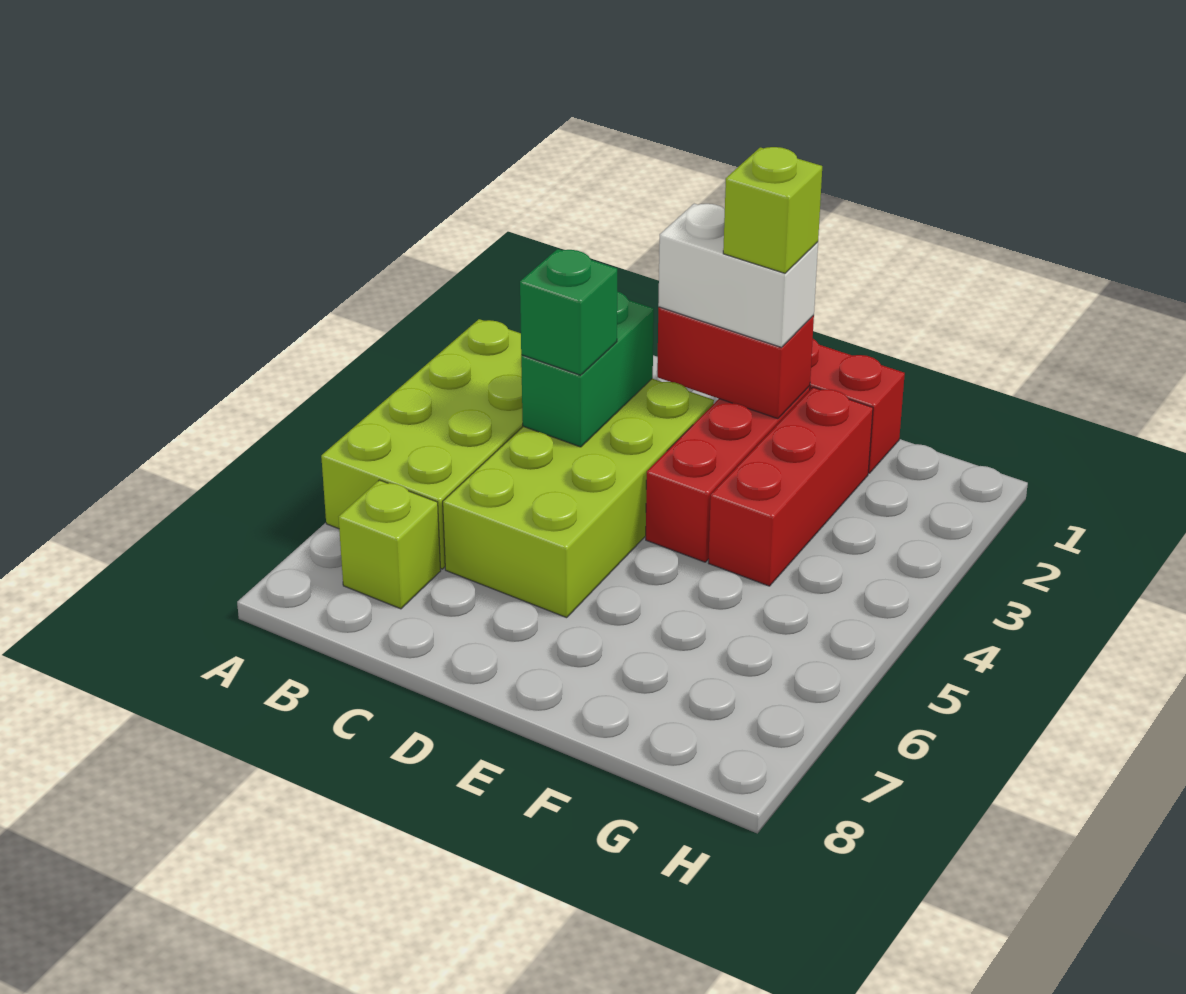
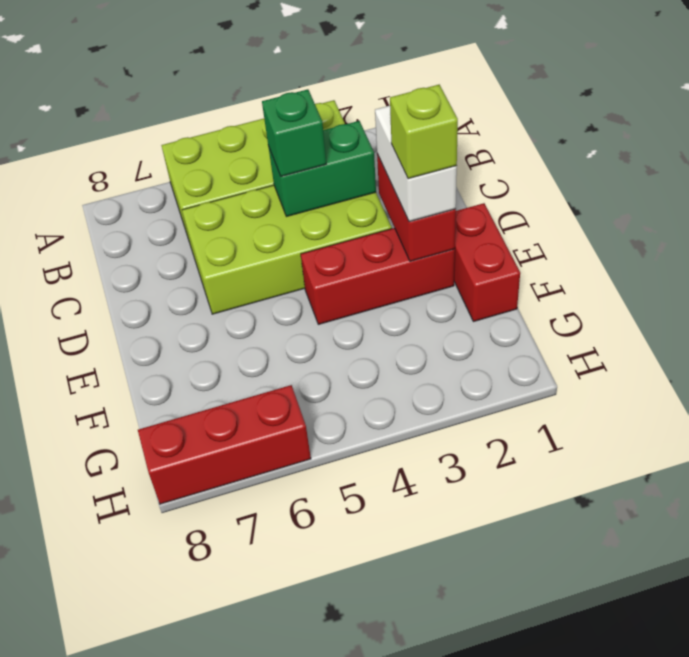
lime 1x1 brick [339,480,441,609] -> none
red 1x3 brick [709,387,873,586] -> red 1x3 brick moved to [138,385,311,504]

